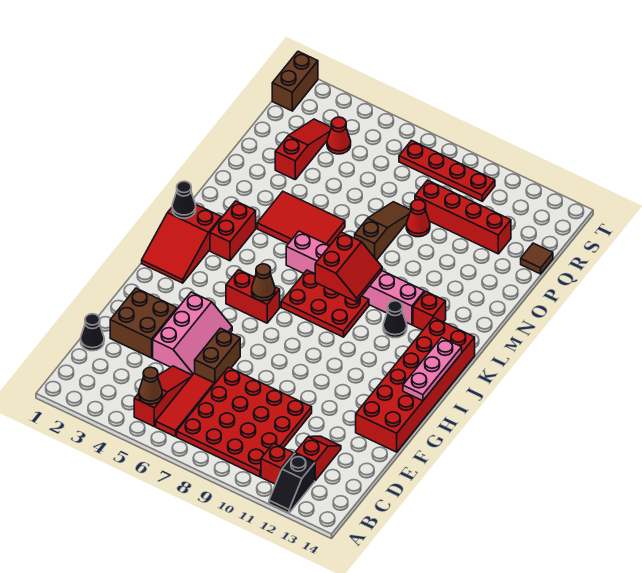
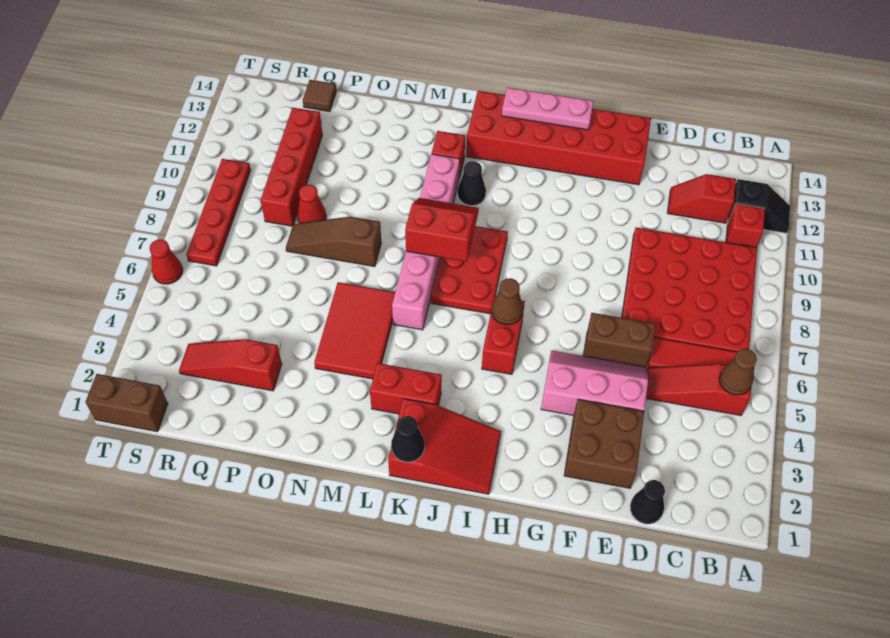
red 1x1 cone [327,117,351,154] -> red 1x1 cone moved to [150,240,183,284]

